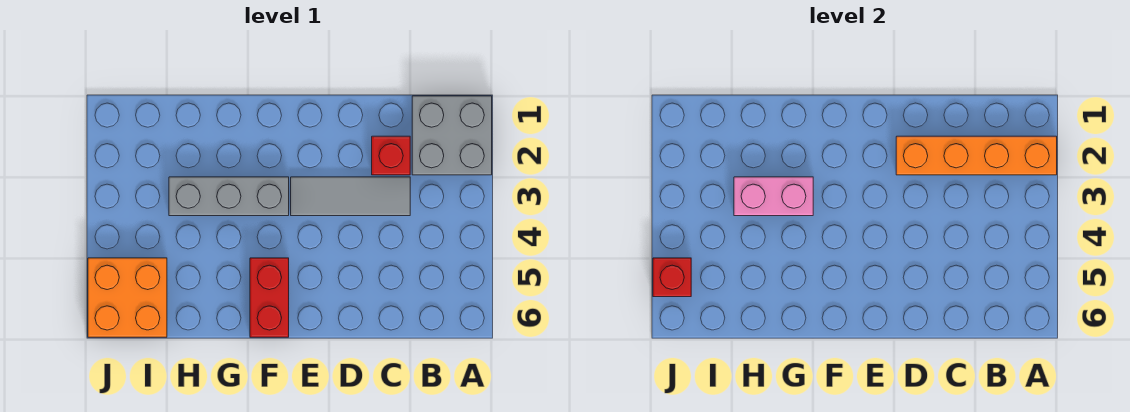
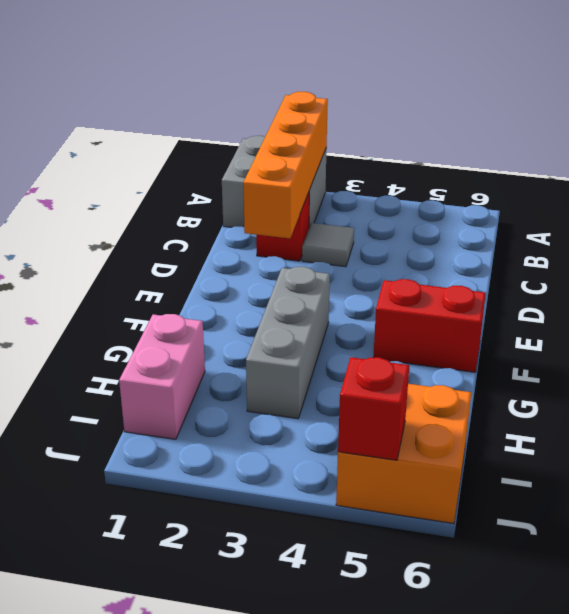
grey 1x3 tile [291,177,410,216] -> grey 1x1 tile [302,223,354,267]
pink 1x2 brick [734,177,813,216] -> pink 1x2 brick moved to [119,314,205,439]

